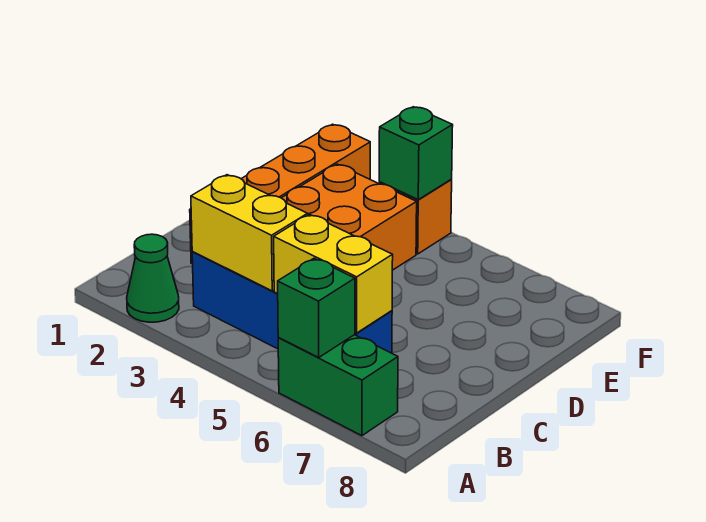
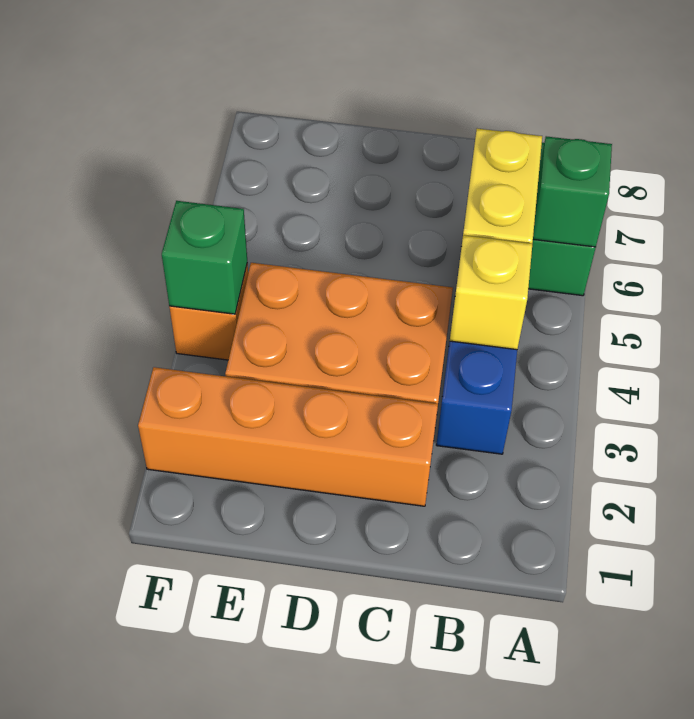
green 1x1 cone [127,234,179,322] -> none
yellow 1x2 brick [191,175,308,291] -> yellow 1x1 brick [450,235,532,350]

